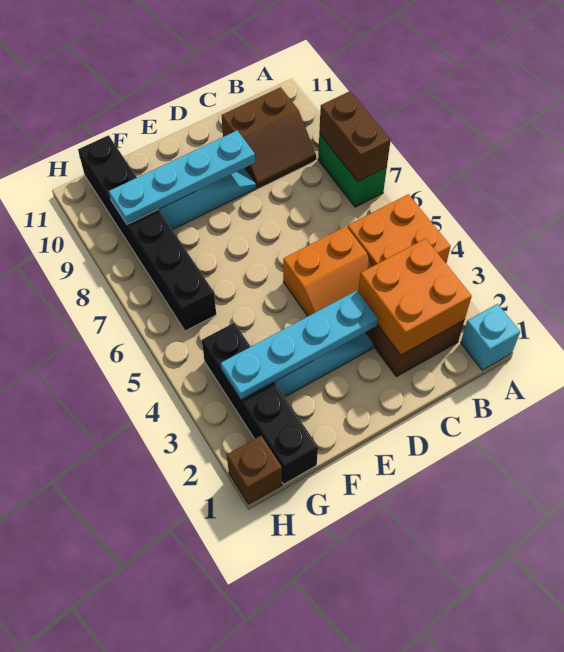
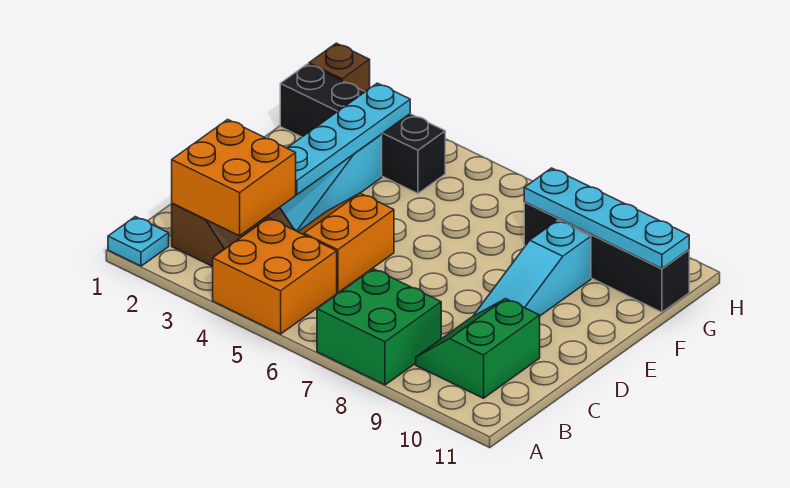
cyan 1x1 brick [461,304,520,370] -> cyan 1x1 plate [108,217,169,266]
green 1x2 brick [318,134,387,207] -> green 2x2 brick [317,269,441,385]
brown 1x2 brick [319,91,390,181] -> none
brown 2x2 slope [222,87,316,188] -> green 2x2 slope [416,299,540,398]
cyan 1x4 plate [109,131,255,224] -> cyan 1x4 plate turned to [524,168,689,269]
black 1x6 brick [78,135,216,331] -> black 1x4 brick [524,202,689,312]

